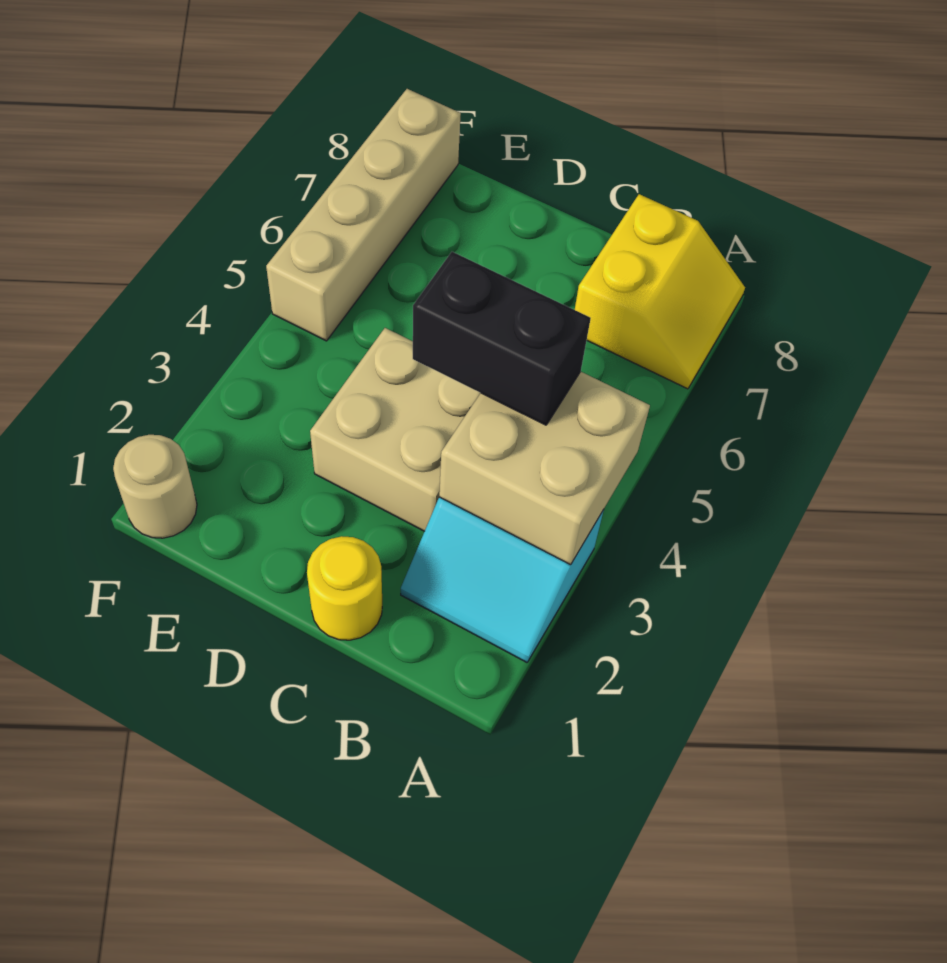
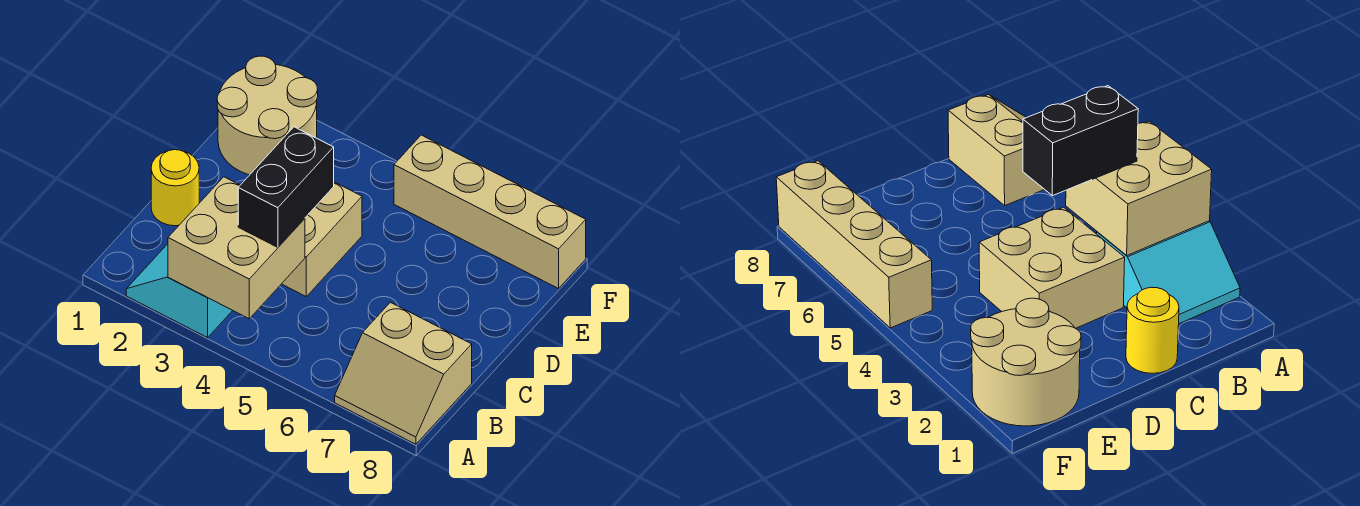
yellow 2x2 slope [575,194,745,389] -> tan 2x2 slope [335,302,472,444]
tan 1x1 round brick [113,435,197,538] -> tan 2x2 round brick [217,56,318,175]

